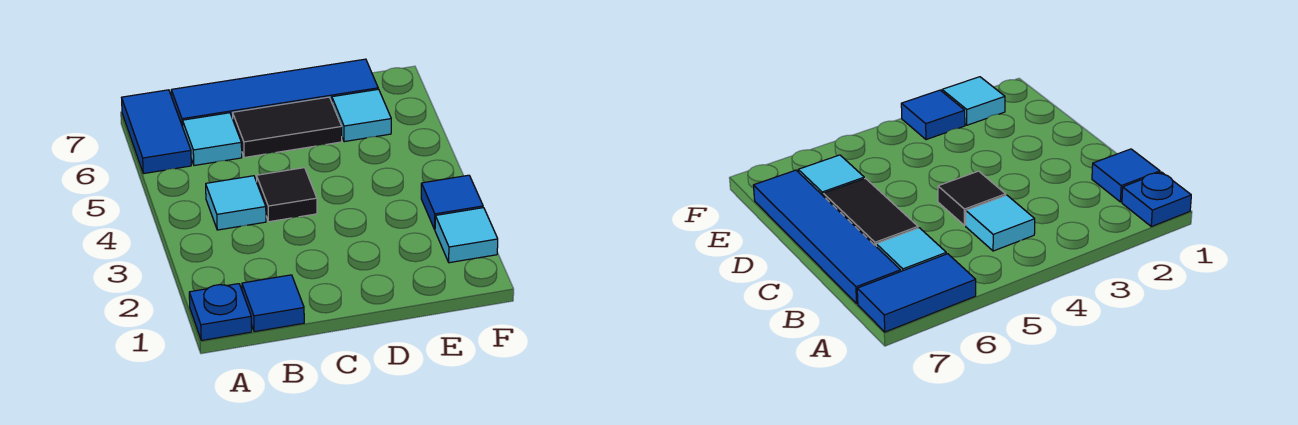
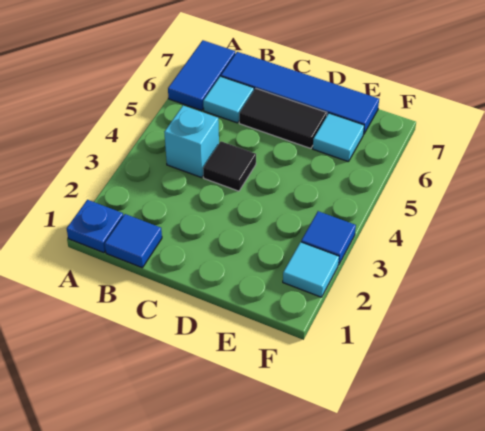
cyan 1x1 tile [206,176,266,230] -> cyan 1x1 brick [164,106,219,178]

